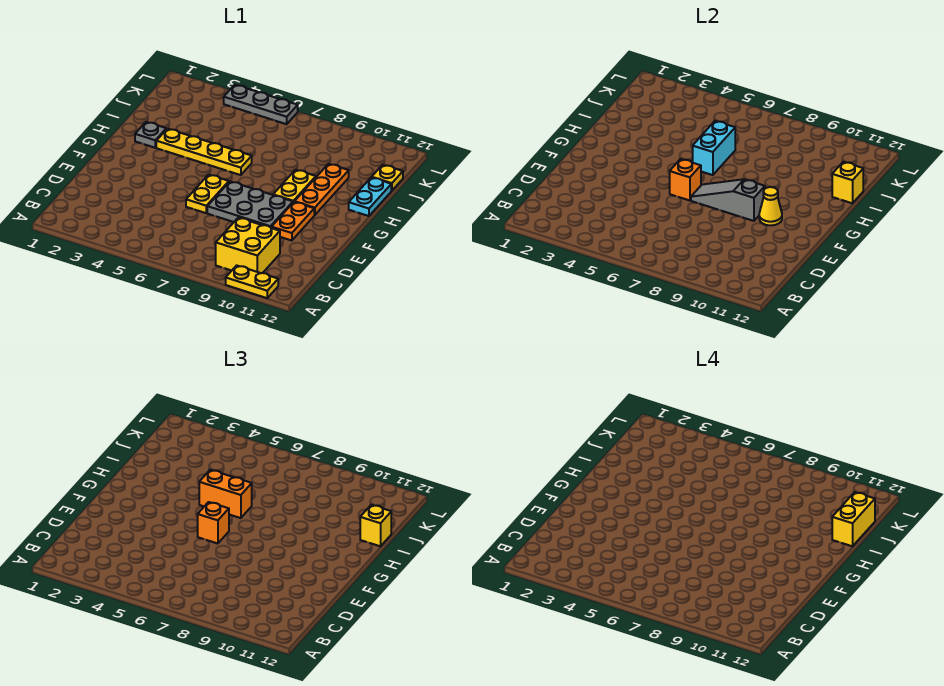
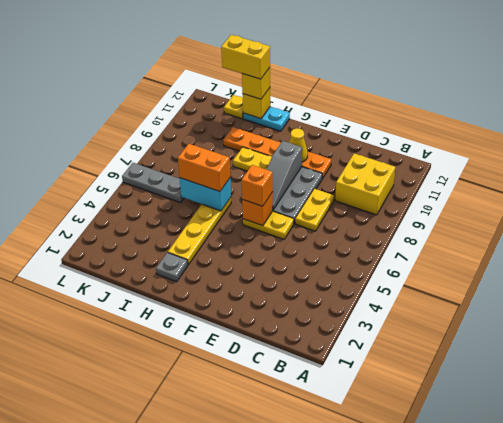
yellow 1x2 plate [226,265,278,298] -> yellow 1x2 plate moved to [295,189,334,231]
orange 1x2 brick [199,470,252,518] -> orange 1x2 brick turned to [178,144,230,192]
grey 1x3 plate [224,85,298,124] -> grey 1x3 plate turned to [122,163,184,203]

